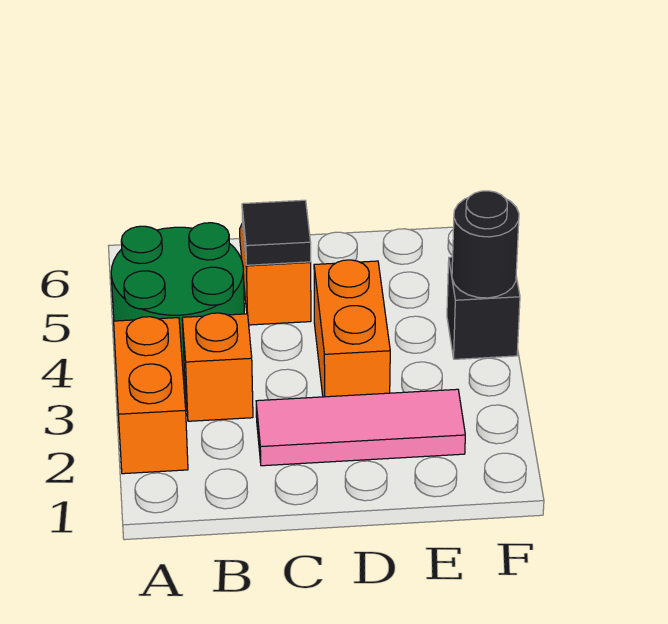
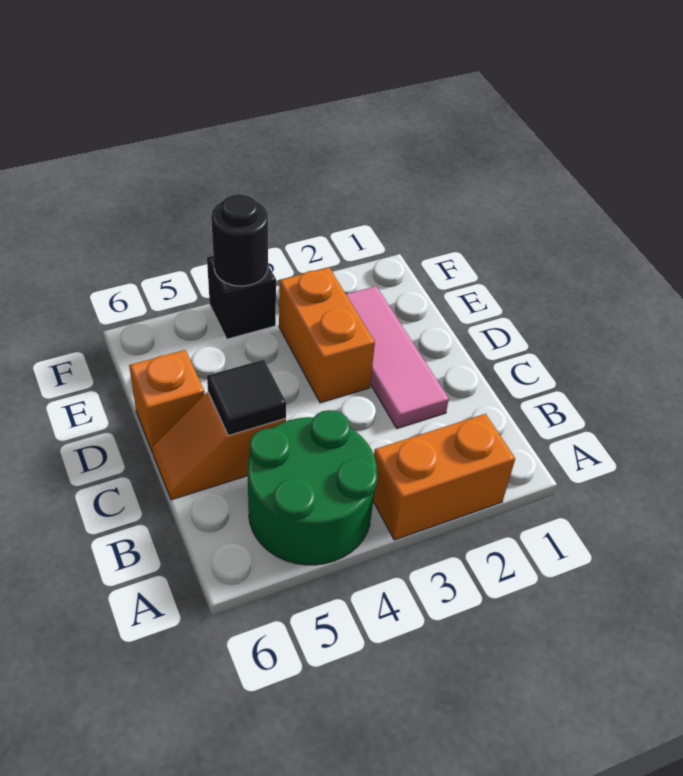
orange 1x1 brick [182,313,253,421] -> orange 1x1 brick moved to [129,350,204,453]
orange 1x2 brick [314,260,390,397] -> orange 1x2 brick turned to [279,267,375,403]

